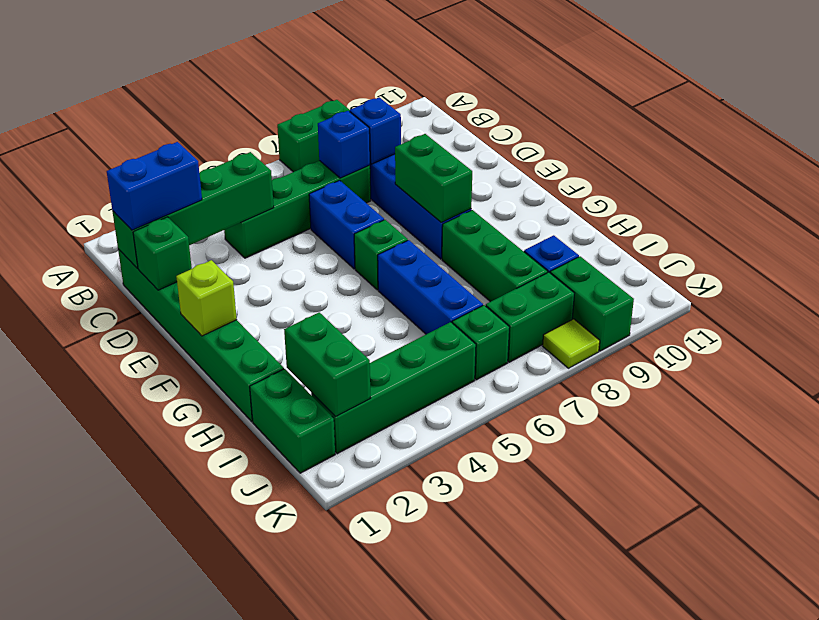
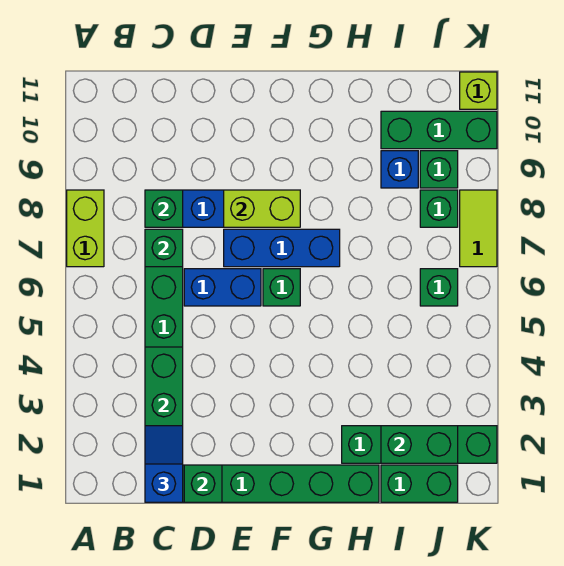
green 1x2 brick [277,100,350,172] -> lime 1x2 brick [67,190,104,267]
blue 1x2 brick [107,142,202,230] -> blue 1x2 slope [145,426,183,502]
blue 1x1 brick [318,111,370,178] -> green 1x1 brick [145,229,183,267]
blue 1x1 brick [350,97,401,164] -> green 1x1 brick [145,190,183,227]
green 1x2 brick [395,134,472,222] -> lime 1x2 brick [224,190,300,227]
lime 1x1 brick [176,260,237,336] -> lime 1x1 brick moved to [460,72,497,109]
blue 1x3 brick [378,240,483,334] -> blue 1x3 brick moved to [224,229,340,267]
green 1x3 brick [442,210,548,302] -> green 1x3 brick moved to [381,111,497,149]
green 1x4 brick [311,322,476,454] -> green 1x4 brick turned to [342,426,497,463]
green 1x2 brick [486,272,575,362] -> green 1x1 brick [420,190,458,227]
green 1x2 brick [550,256,634,351] -> green 1x1 brick [420,151,458,188]
lime 1x1 tile [543,319,600,368] -> lime 1x2 tile [460,190,497,267]

